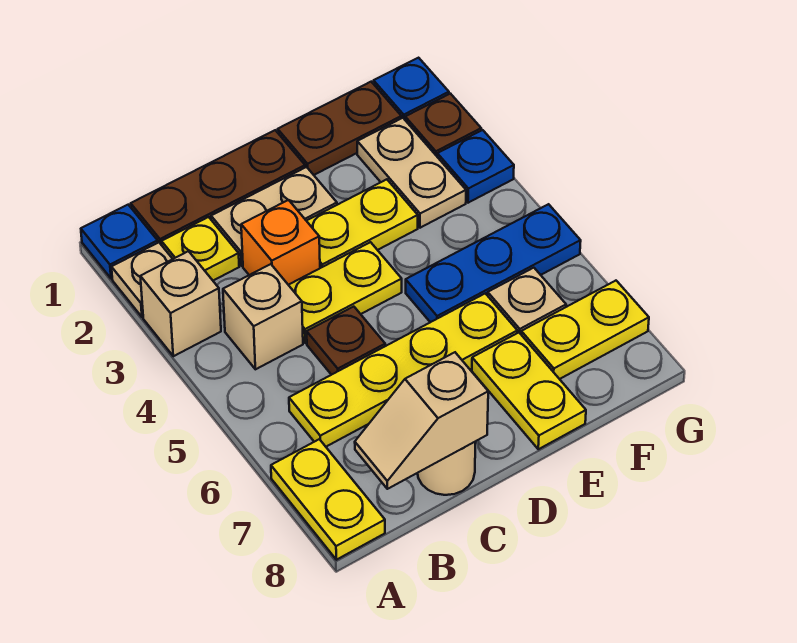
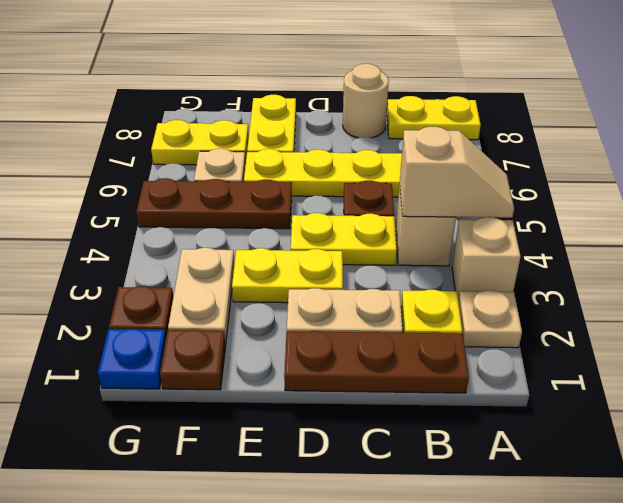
blue 1x1 plate [81,205,158,279] -> none
yellow 1x2 plate [271,439,385,560] -> yellow 1x2 plate turned to [387,96,481,140]
tan 1x2 slope [355,352,488,489] -> tan 1x2 slope moved to [400,127,514,218]
orange 1x1 brick [241,200,320,285] -> none
brown 1x2 plate [278,82,401,175] -> brown 1x1 plate [160,330,226,390]
blue 1x3 plate [406,204,581,322] -> brown 1x3 plate [136,178,292,229]
blue 1x1 plate [437,130,514,203] -> none

